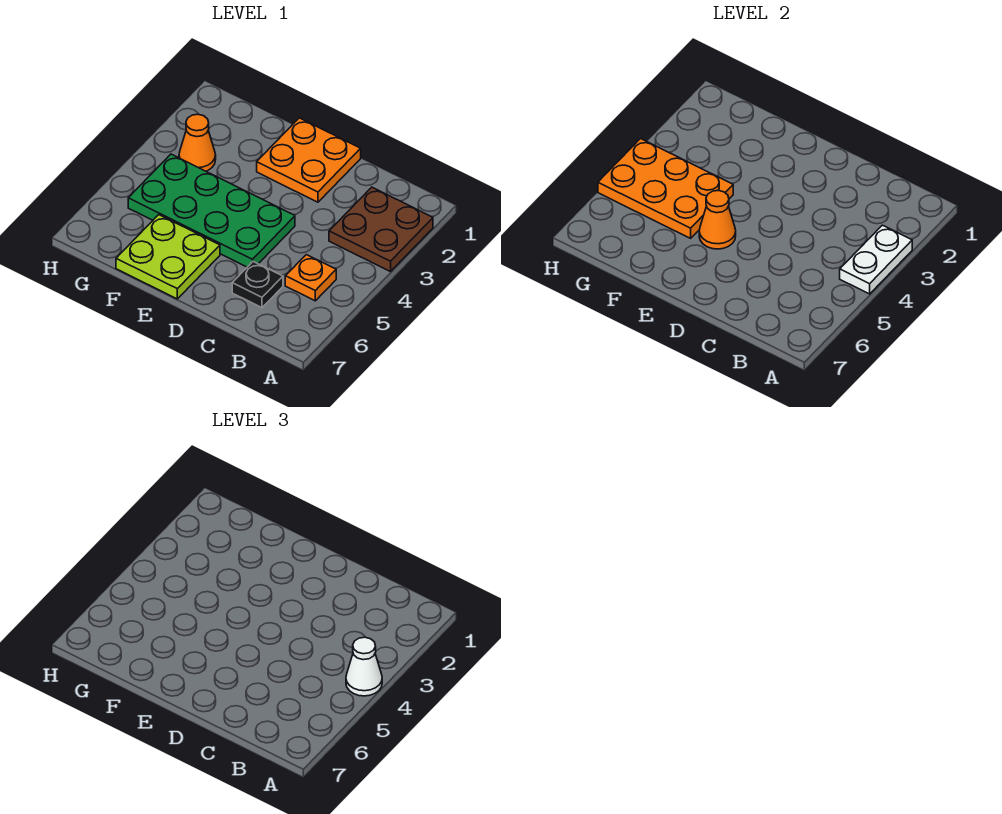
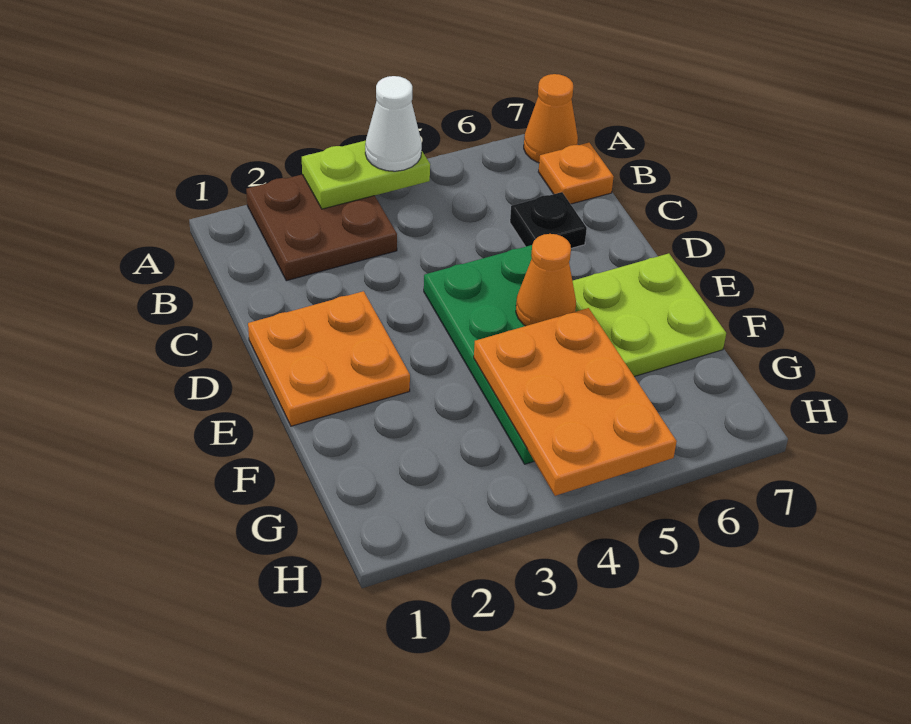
white 1x2 plate [840,225,912,294] -> lime 1x2 plate [302,141,430,209]
orange 1x1 plate [285,255,336,301] -> orange 1x1 plate moved to [538,143,614,204]
orange 1x1 cone [179,114,216,171] -> orange 1x1 cone moved to [524,74,578,163]

